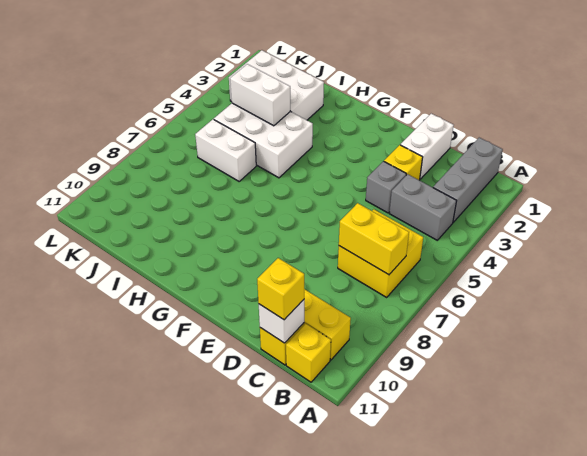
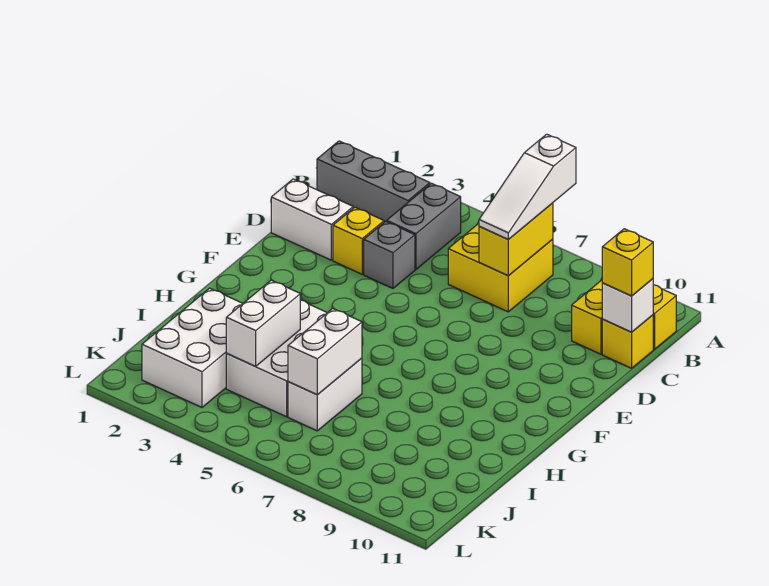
none -> white 1x3 slope [479,134,576,240]
none -> white 1x2 brick [288,309,362,395]

